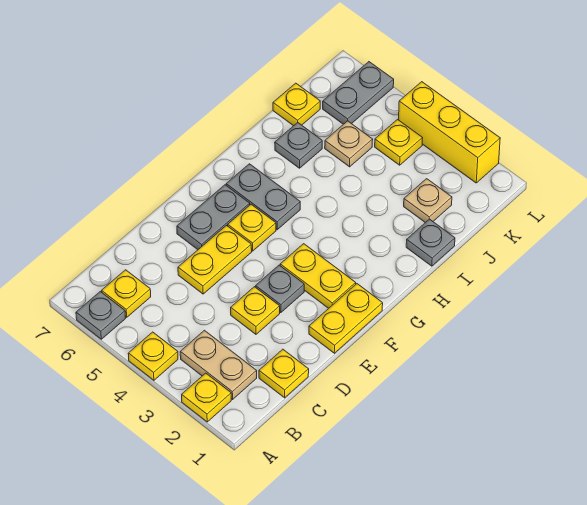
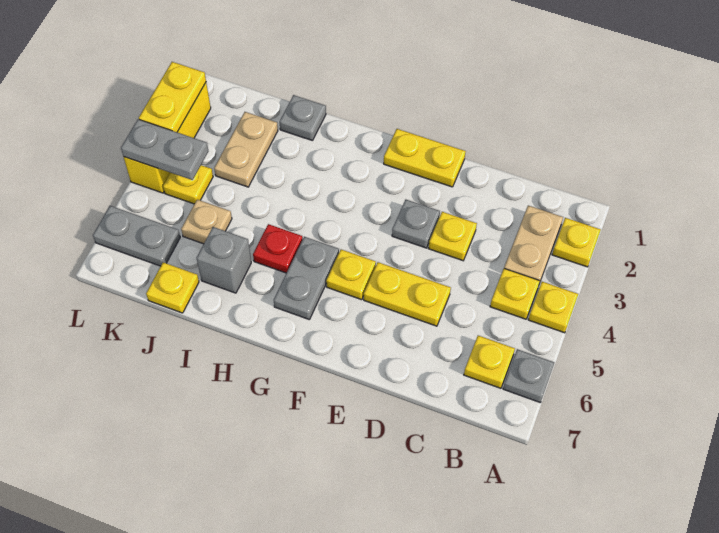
yellow 1x1 plate [259,349,309,398] -> yellow 1x1 plate moved to [490,269,540,319]
grey 1x2 plate [177,185,250,250] -> grey 1x2 plate moved to [121,119,208,180]
yellow 1x2 plate [280,244,356,308] -> yellow 1x2 plate moved to [139,62,206,132]
none -> red 1x1 plate [253,224,303,273]
grey 1x1 plate [275,123,322,168] -> grey 1x1 brick [197,227,251,293]
tan 1x1 plate [404,179,452,223] -> tan 1x2 plate [214,112,278,187]

